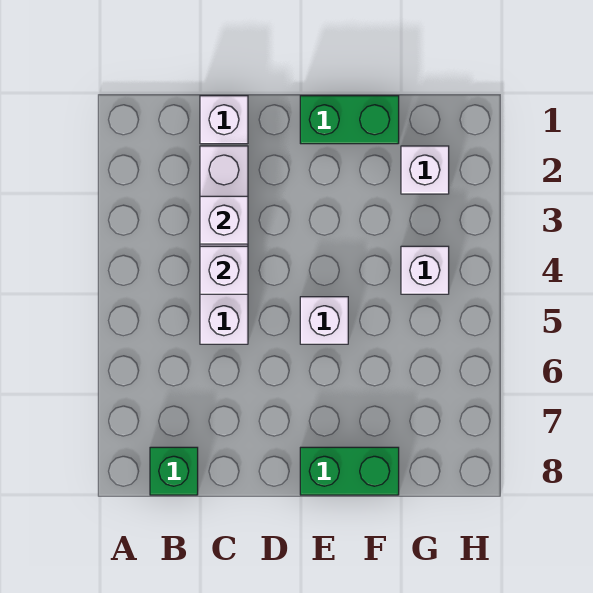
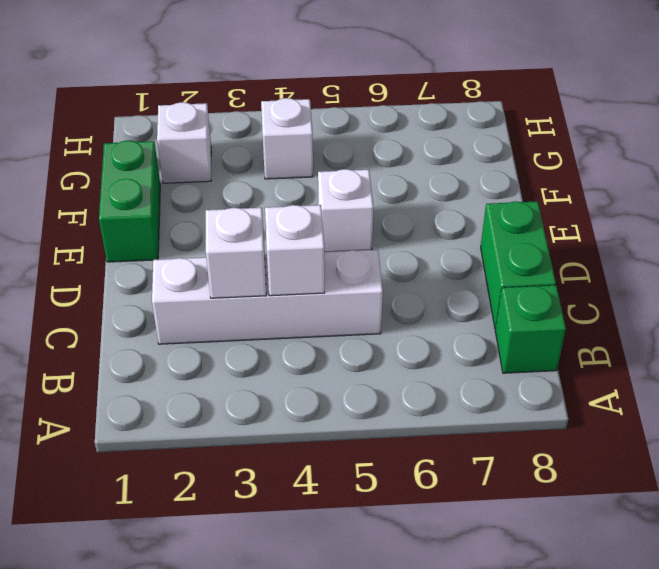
white 1x1 brick [200,96,248,144] -> none
green 1x2 brick [300,447,399,495] -> green 1x2 brick moved to [481,201,556,328]

